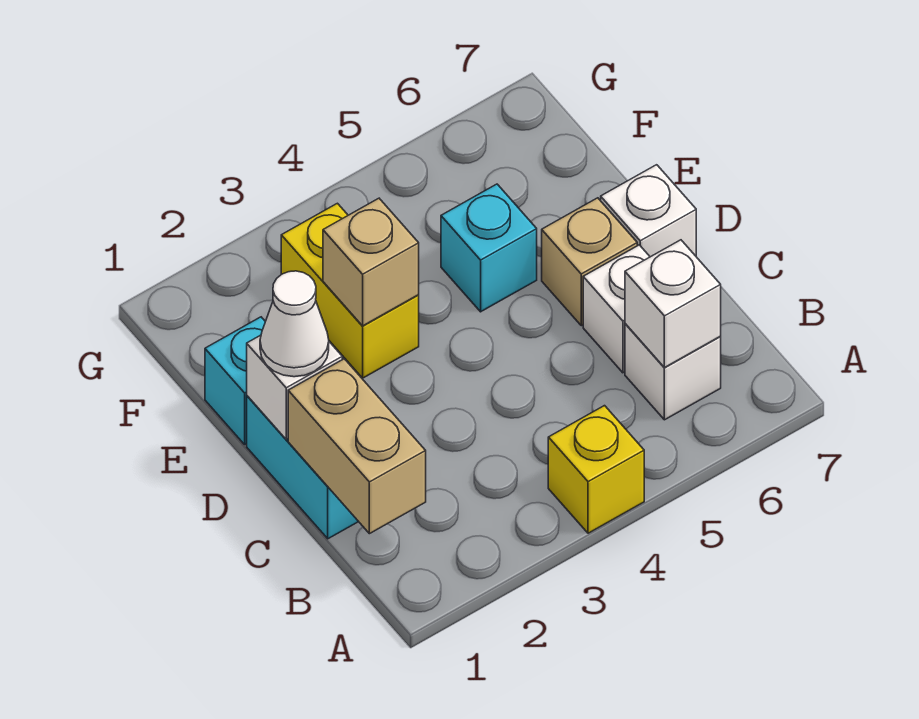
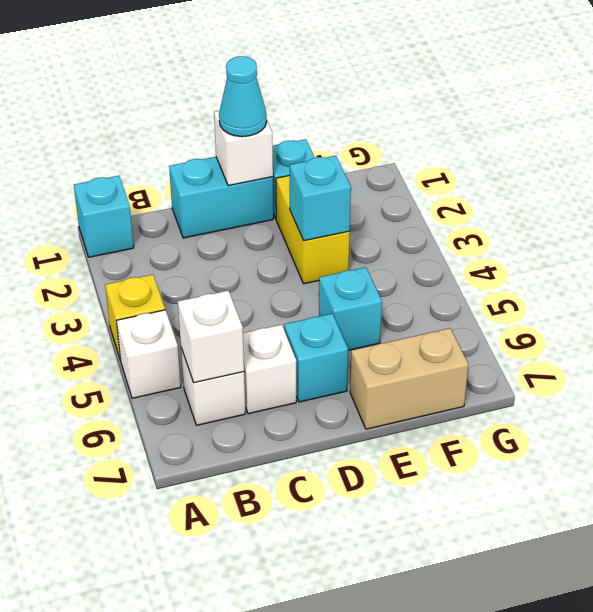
none -> cyan 1x1 brick [74,176,134,257]
tan 1x2 brick [288,359,426,534] -> tan 1x2 brick moved to [350,328,469,429]
white 1x1 cone [260,271,329,377] -> cyan 1x1 cone [219,56,267,137]
tan 1x1 brick [542,198,637,326] -> cyan 1x1 brick [284,314,348,402]
white 1x1 brick [601,165,696,257] -> white 1x1 brick moved to [117,310,181,398]
yellow 1x2 brick [281,203,419,378] -> yellow 1x2 brick turned to [276,175,350,284]
tan 1x1 brick [323,198,419,326] -> cyan 1x1 brick [290,156,351,241]

